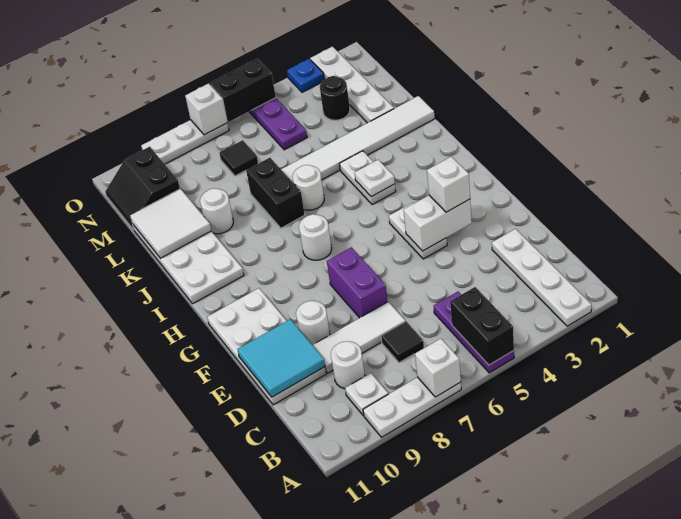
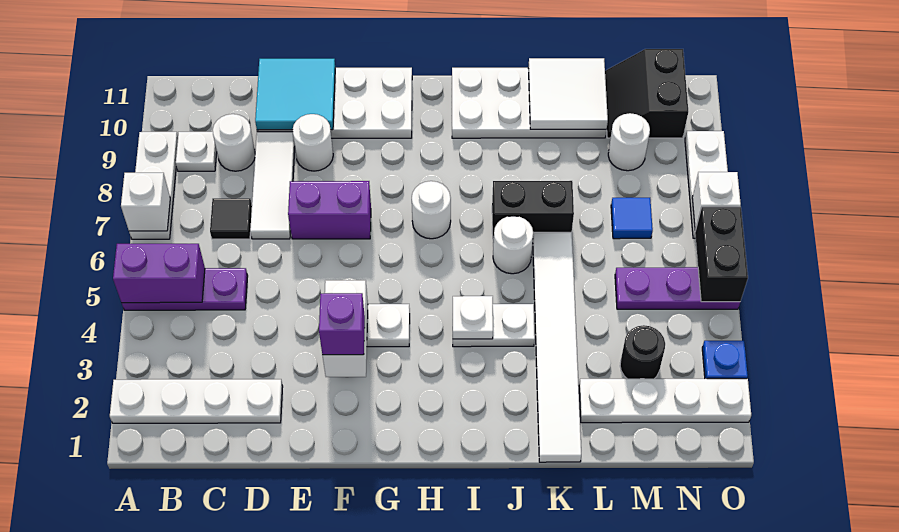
black 1x2 brick [450,287,514,365] -> purple 1x2 brick [113,244,205,303]
white 1x1 brick [427,157,470,212] -> purple 1x1 brick [319,293,365,355]
white 1x1 round brick [200,188,233,234] -> white 1x1 round brick moved to [608,113,650,171]
black 1x1 tile [220,140,258,176] -> blue 1x1 tile [611,198,653,239]
black 2x2 slope [105,147,180,230] -> black 2x2 slope turned to [605,49,688,138]

